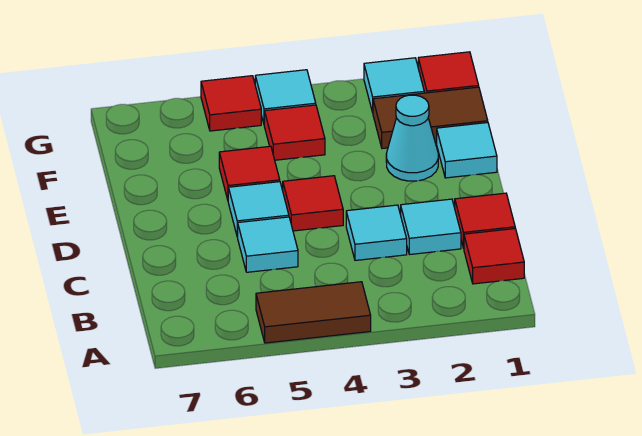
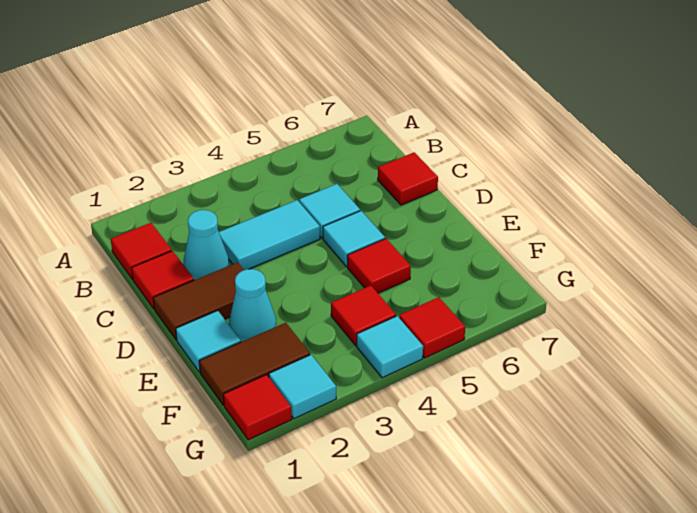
brown 1x2 tile [256,282,371,343] -> brown 1x2 tile moved to [153,262,244,340]
cyan 1x1 tile [401,199,461,255] -> cyan 1x1 cone [184,210,229,280]
cyan 1x1 tile [346,205,407,260] -> cyan 1x2 tile [219,200,320,270]
red 1x1 tile [283,176,343,231] -> red 1x1 tile moved to [378,152,438,205]

